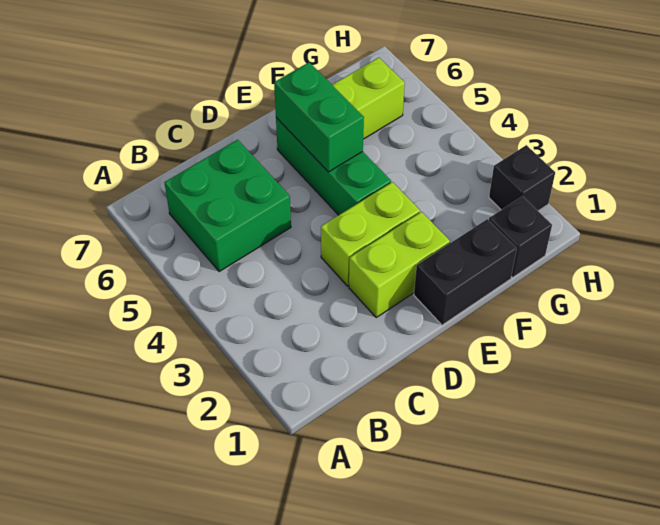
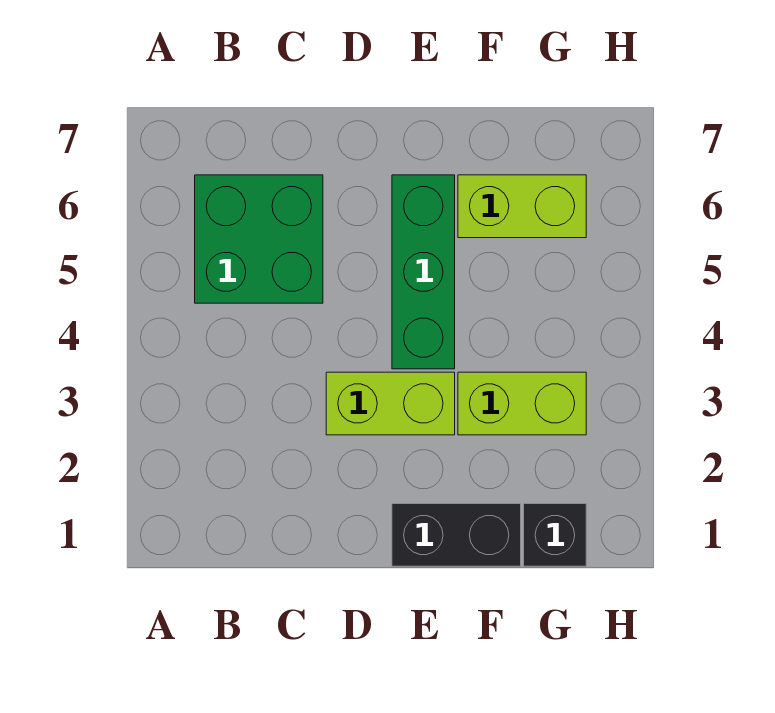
lime 1x2 brick [349,212,450,318] -> lime 1x2 brick moved to [458,372,586,435]
green 1x2 brick [274,62,364,172] -> none
black 1x1 brick [489,145,555,211] -> none

